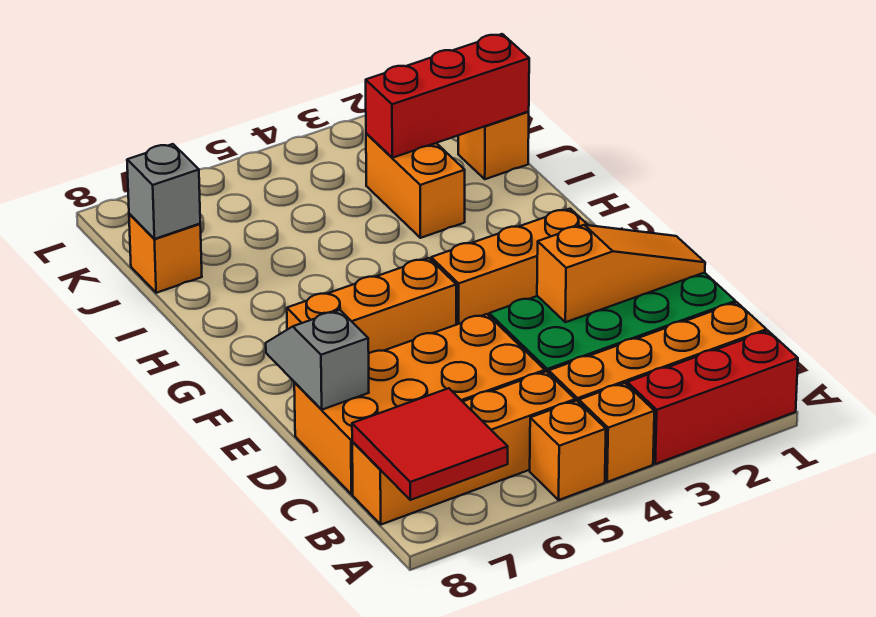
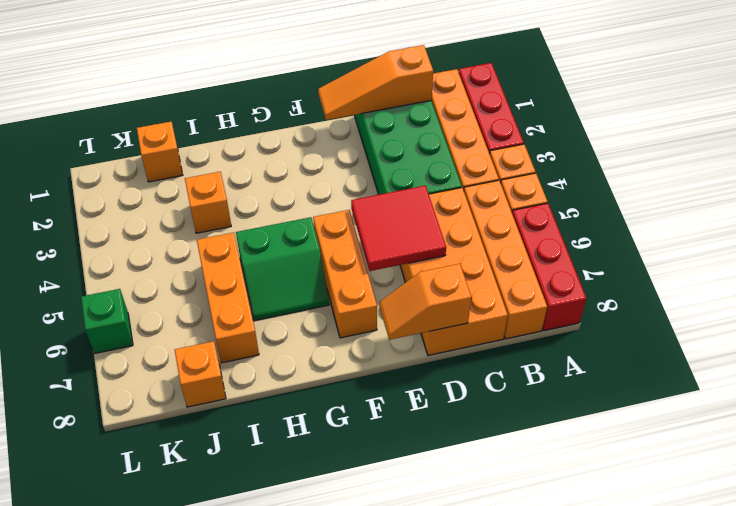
red 2x2 tile [352,388,508,500] -> red 2x2 tile moved to [351,186,446,271]
orange 1x3 slope [537,225,705,322] -> orange 1x3 slope turned to [318,45,433,120]
grey 1x2 slope [266,310,369,410] -> orange 1x2 slope [379,264,471,340]
orange 1x3 brick [431,209,588,325] -> orange 1x3 brick moved to [197,232,259,363]
none -> green 2x2 slope [236,217,329,321]
orange 1x2 brick [366,133,465,238] -> orange 1x1 brick [185,172,231,233]
red 1x3 brick [366,34,529,158] -> red 1x3 brick moved to [512,203,586,331]
grey 1x1 brick [127,144,200,239] -> none
none -> green 1x1 brick [81,289,133,353]

